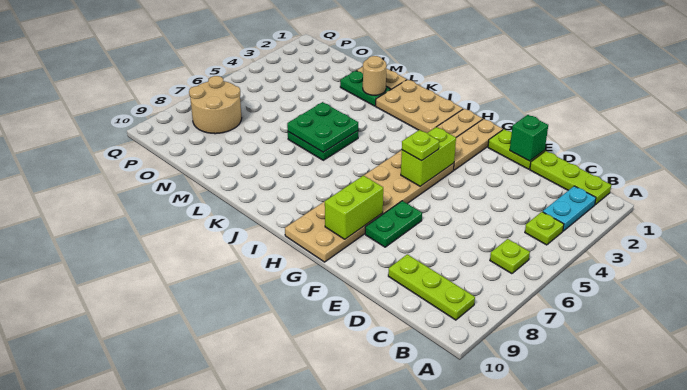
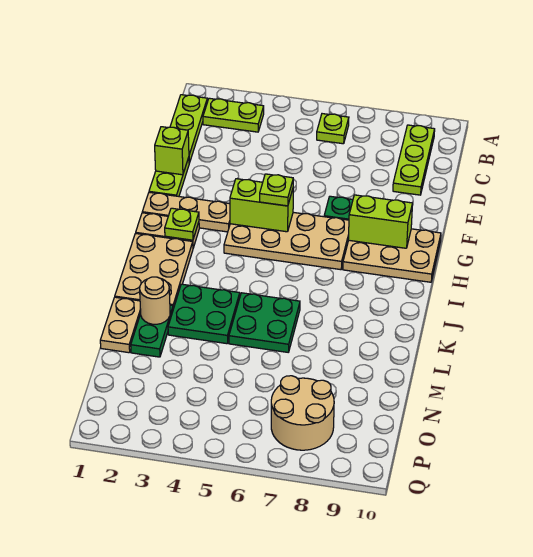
cyan 1x2 plate [543,186,596,231] -> lime 1x2 plate [203,98,264,132]
lime 1x1 plate [525,212,564,245] -> lime 1x1 plate moved to [165,208,199,240]
green 1x1 brick [510,115,548,161] -> lime 1x1 brick [155,127,189,175]
green 2x2 plate [287,102,358,152] -> green 2x2 plate moved to [168,284,240,344]

